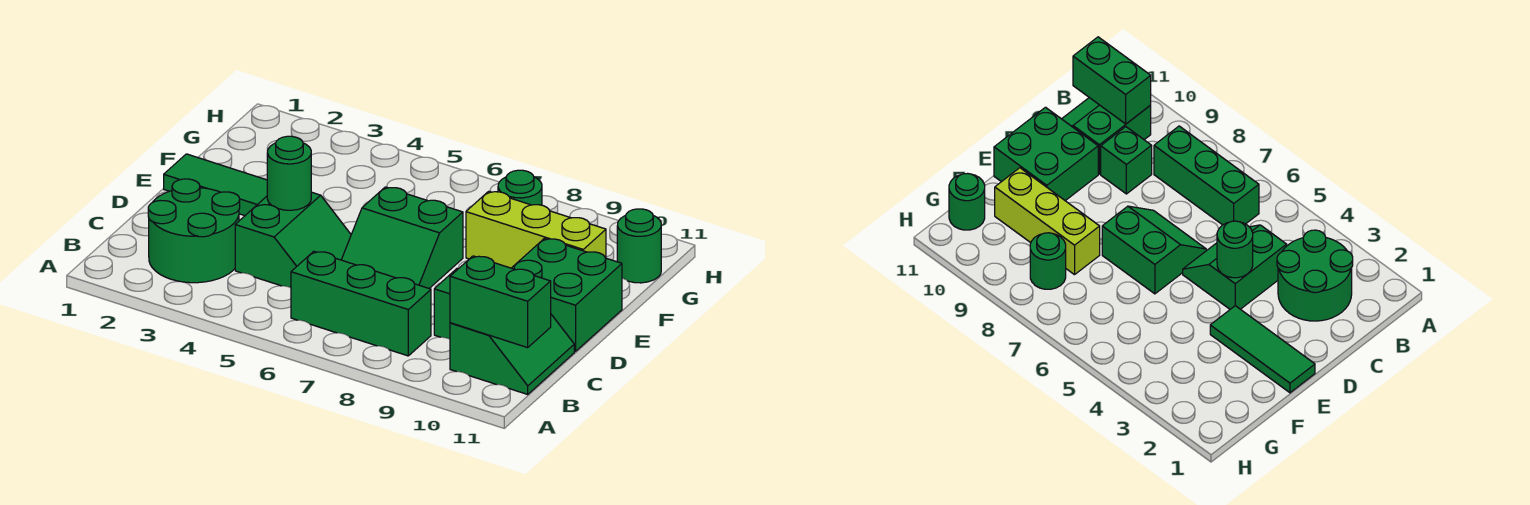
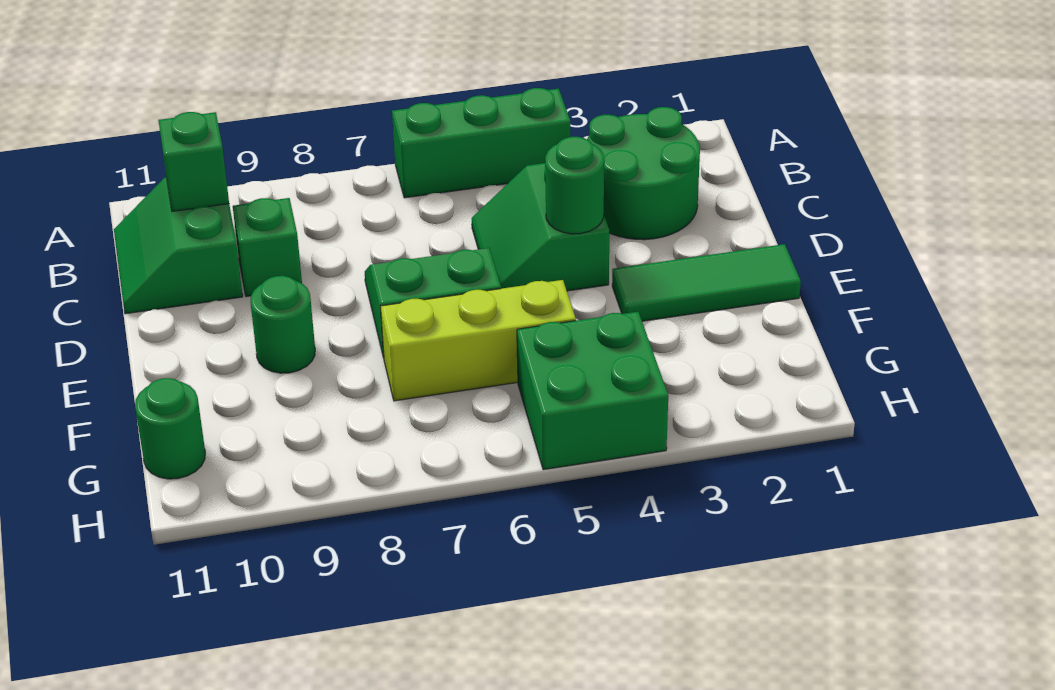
green 1x3 brick [291,251,431,356] -> green 1x3 brick moved to [392,88,570,198]
green 1x2 brick [450,256,551,348] -> green 1x1 brick [158,112,229,211]
green 2x2 brick [512,238,622,352] -> green 2x2 brick moved to [517,312,668,470]
lime 1x3 brick [466,191,606,268] -> lime 1x3 brick moved to [380,280,576,401]
green 1x1 round brick [498,170,542,205] -> green 1x1 round brick moved to [250,276,315,373]

